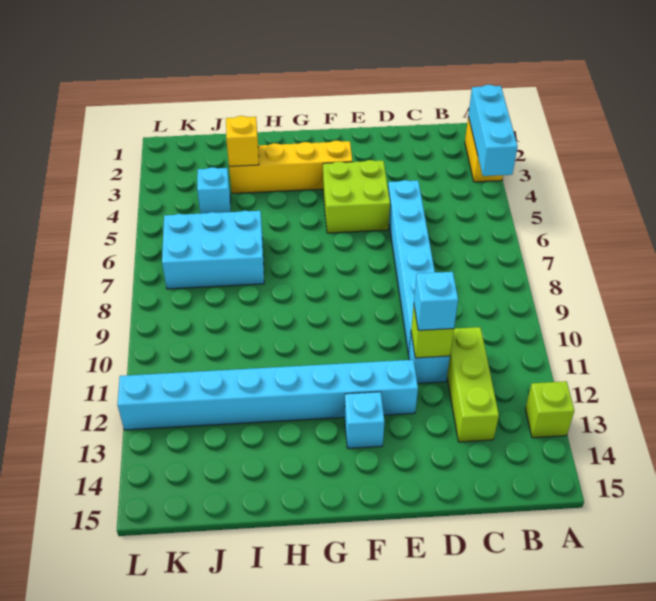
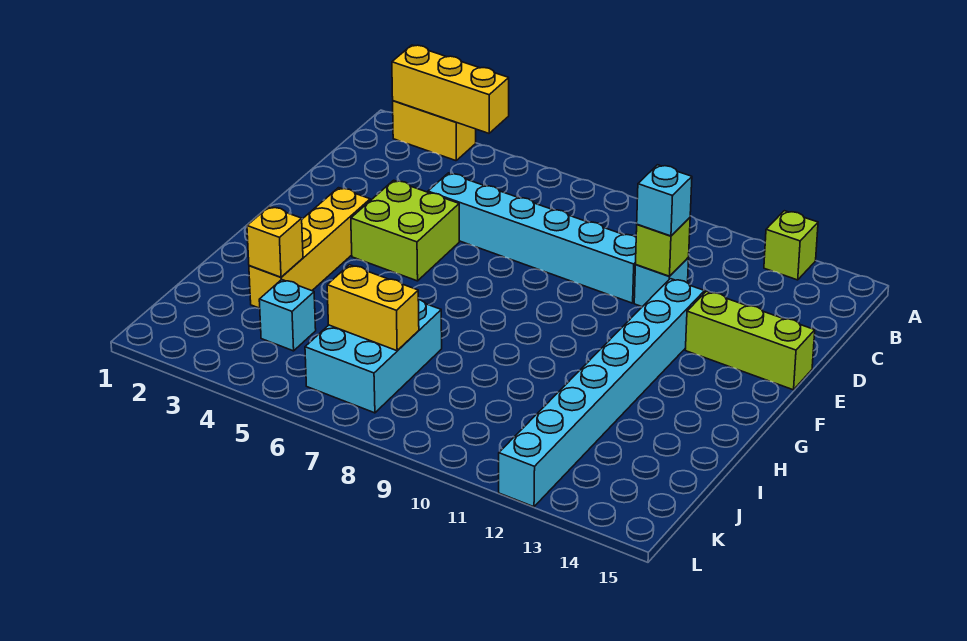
cyan 1x3 brick [468,85,518,176] -> yellow 1x3 brick [392,45,509,133]
lime 1x3 brick [447,327,499,442] -> lime 1x3 brick moved to [685,291,815,390]
cyan 1x1 brick [345,392,384,448] -> none
none -> yellow 1x2 brick [327,265,419,351]

